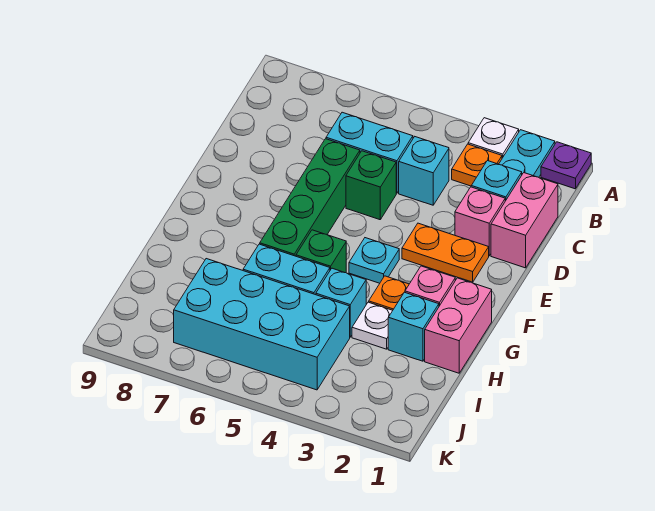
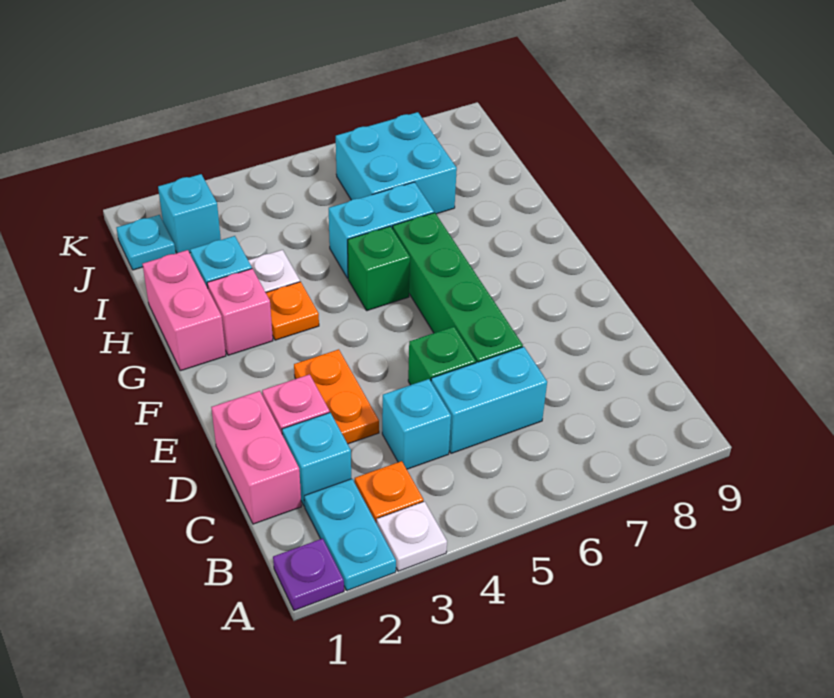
orange 1x2 plate [402,223,489,282] -> orange 1x2 plate turned to [294,349,379,444]
cyan 1x1 plate [349,238,399,283] -> cyan 1x1 plate moved to [117,215,176,270]
cyan 1x1 brick [316,268,366,337] -> cyan 1x1 brick moved to [158,174,221,253]
cyan 2x4 brick [174,259,350,390] -> cyan 2x2 brick [336,112,457,214]

